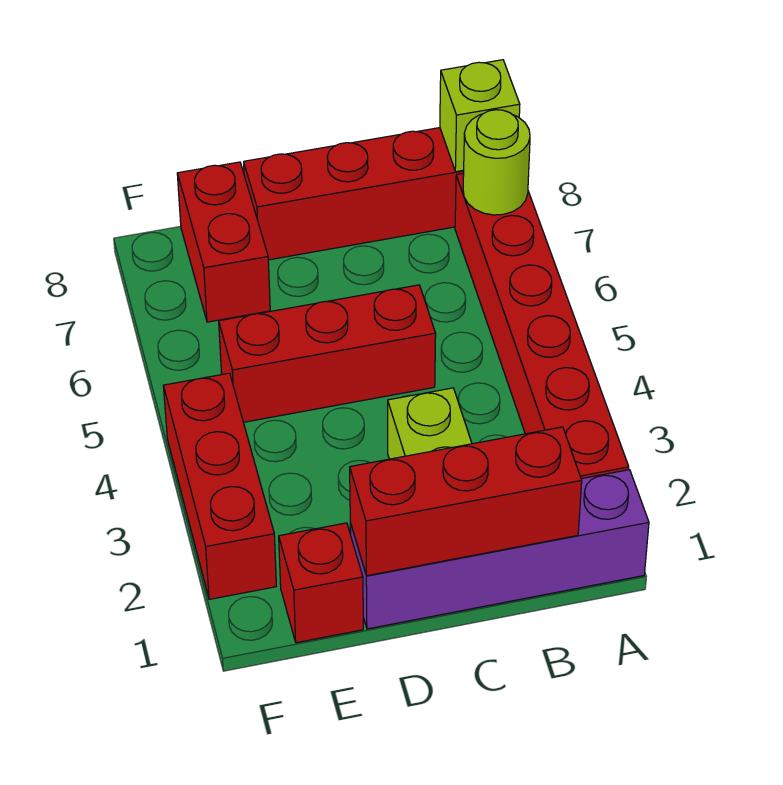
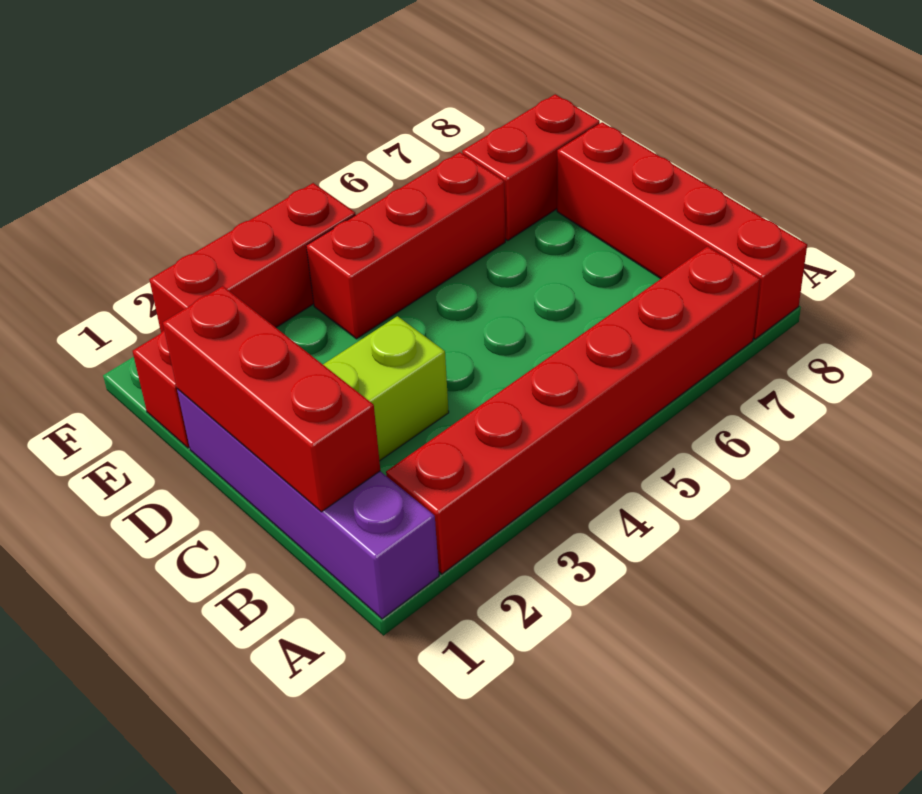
lime 1x1 round brick [463,110,530,215] -> none
lime 1x1 brick [440,60,520,172] -> none
red 1x3 brick [219,285,436,422] -> red 1x3 brick turned to [306,152,505,339]

